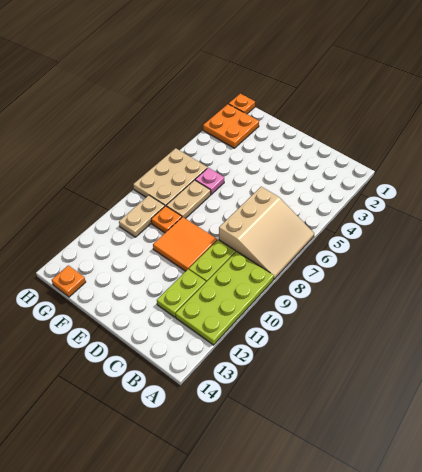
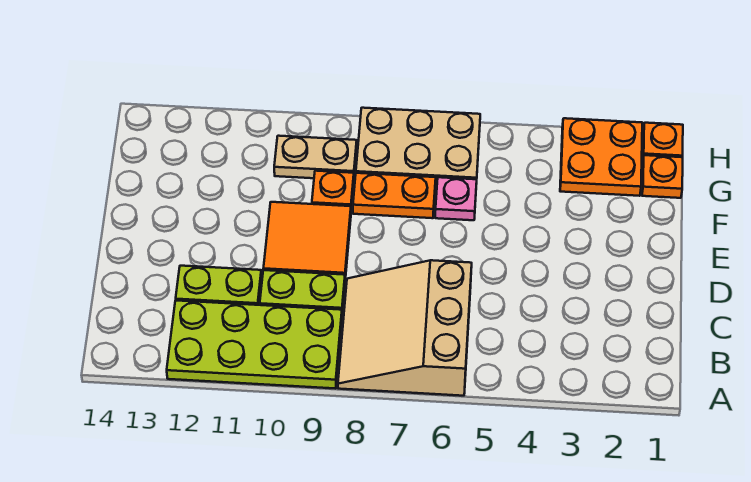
tan 3x3 slope [219,187,314,280] -> tan 3x3 slope turned to [338,260,472,396]
tan 1x2 plate [166,180,211,219] -> orange 1x2 plate [353,173,436,218]
orange 1x1 plate [52,265,86,297] -> orange 1x1 plate moved to [642,155,683,198]

